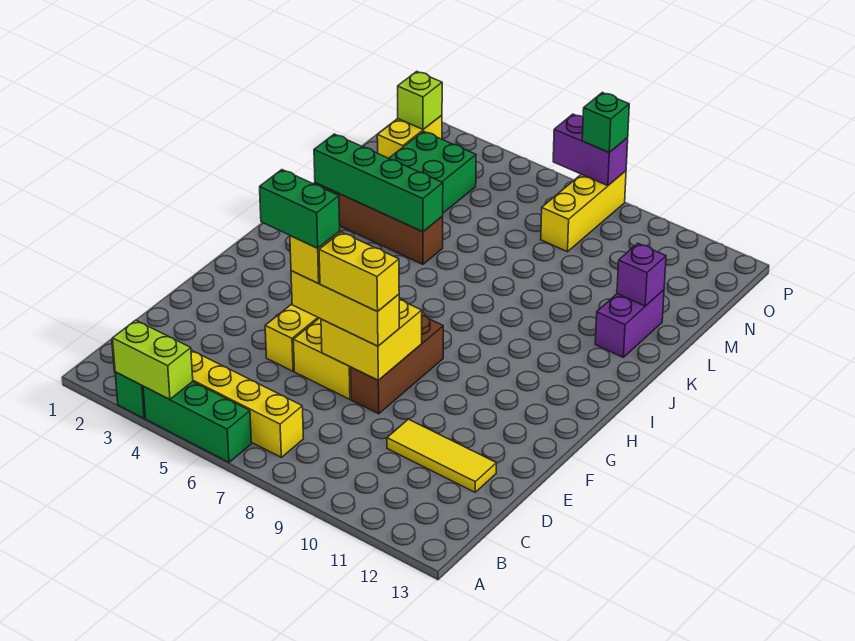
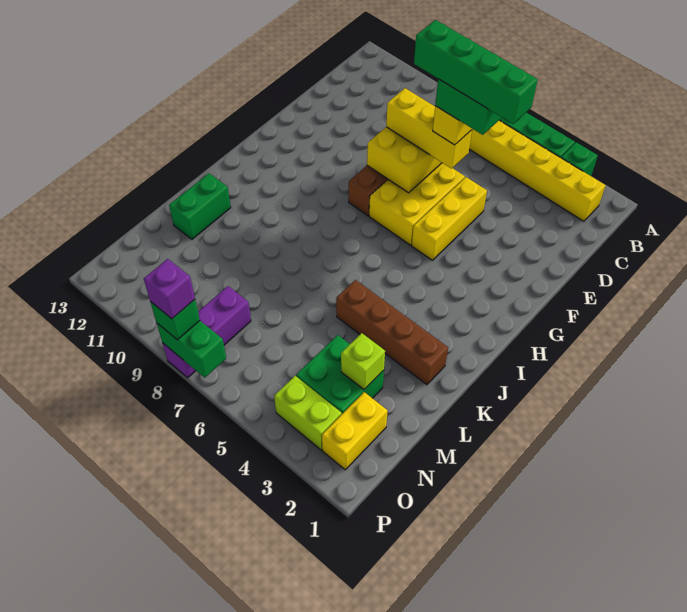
lime 1x2 brick [113,320,193,400] -> lime 1x2 brick moved to [274,376,342,450]
yellow 1x3 tile [387,419,496,492] -> none
yellow 1x2 brick [319,232,399,312] -> none
green 1x4 brick [314,134,443,232] -> green 1x4 brick moved to [414,20,538,124]
purple 1x2 brick [595,290,664,357] -> green 1x2 brick [169,173,231,239]
purple 1x1 brick [617,243,666,306] -> purple 1x1 brick moved to [144,259,195,319]
yellow 1x3 brick [541,171,626,252] -> purple 1x3 brick [163,286,251,378]
lime 1x1 brick [398,72,442,129] -> lime 1x1 brick moved to [341,333,385,389]
purple 1x2 brick [553,114,628,186] -> green 1x2 brick [157,321,226,378]

